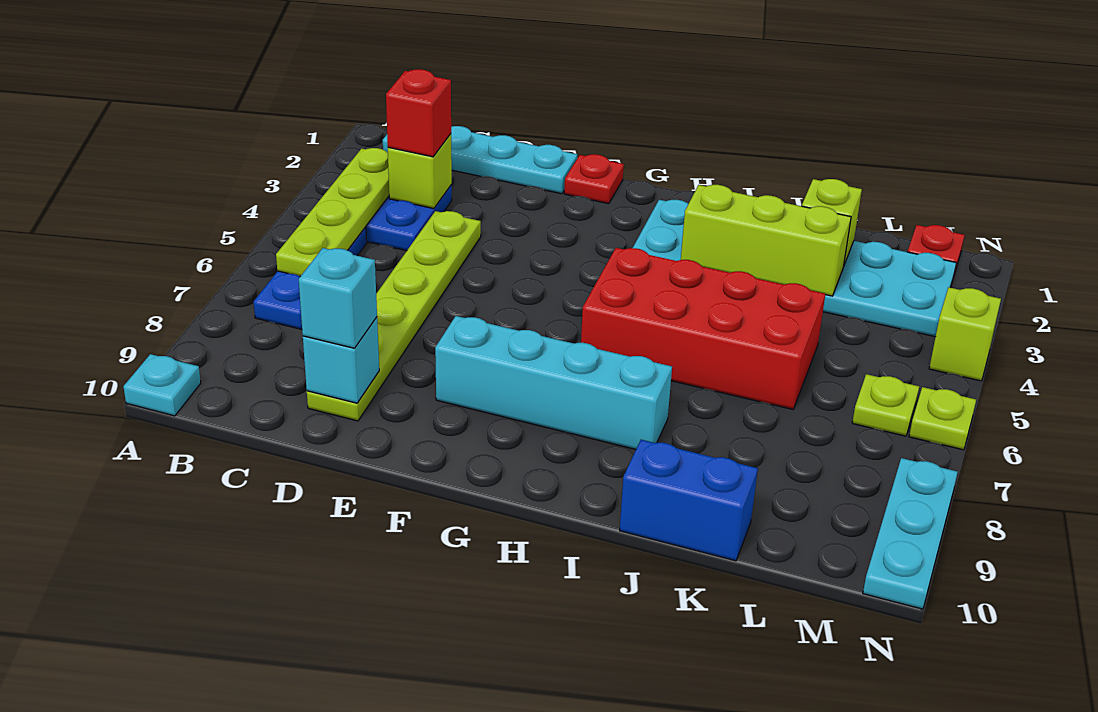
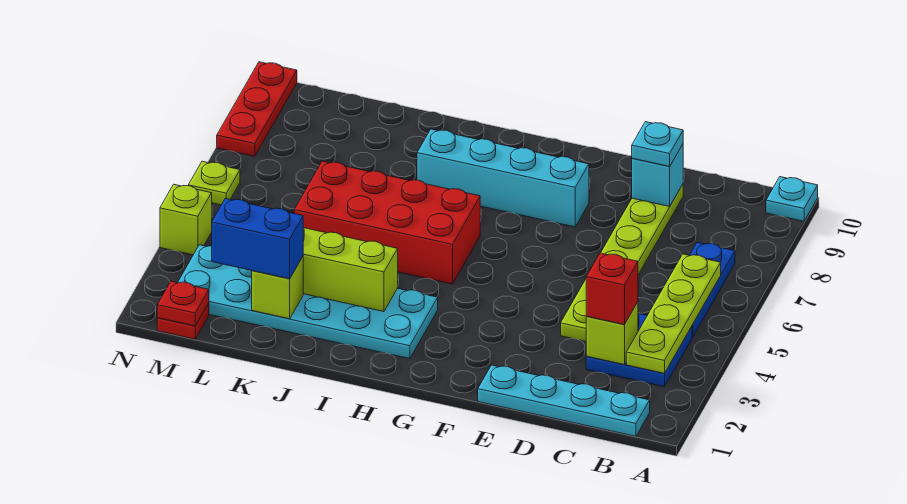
cyan 1x1 brick [299,248,377,348] -> cyan 1x1 plate [632,122,683,166]
red 1x1 plate [564,154,624,204] -> red 1x1 plate moved to [157,281,209,326]
blue 1x2 brick [620,440,758,561] -> blue 1x2 brick moved to [212,198,303,279]
lime 1x1 plate [852,374,919,436] -> none
cyan 1x3 plate [863,458,958,609] -> red 1x3 plate [217,62,297,156]

